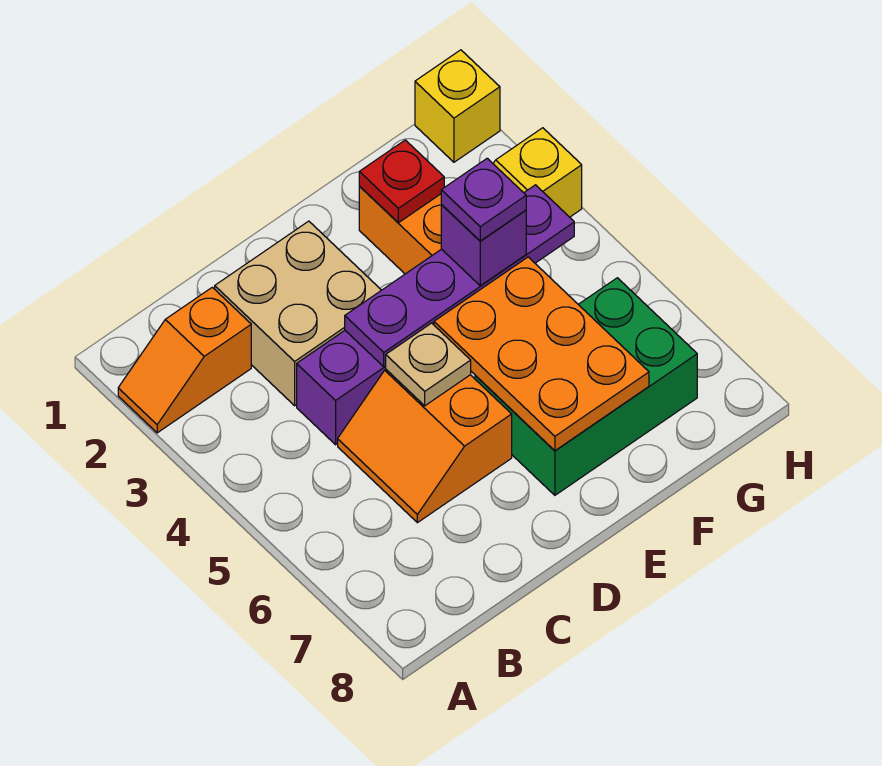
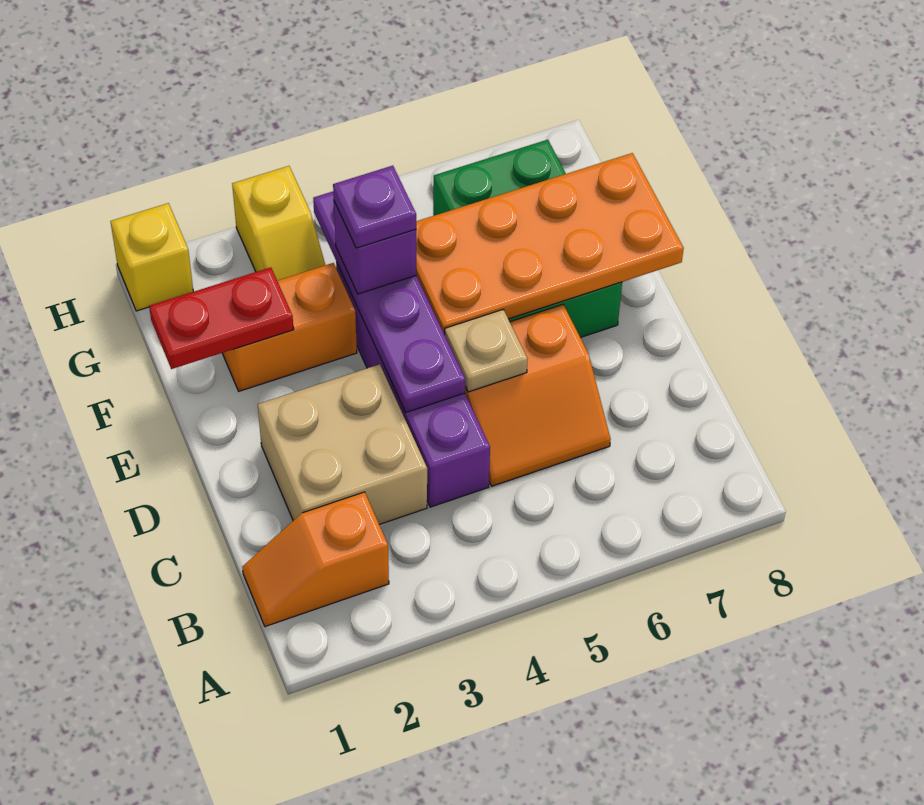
orange 1x2 slope [118,287,251,433] -> orange 1x2 slope turned to [242,492,389,627]
orange 2x3 plate [434,257,649,451] -> orange 2x4 plate [416,153,684,335]
red 1x1 plate [359,140,444,223] -> red 1x2 plate [149,267,294,369]

